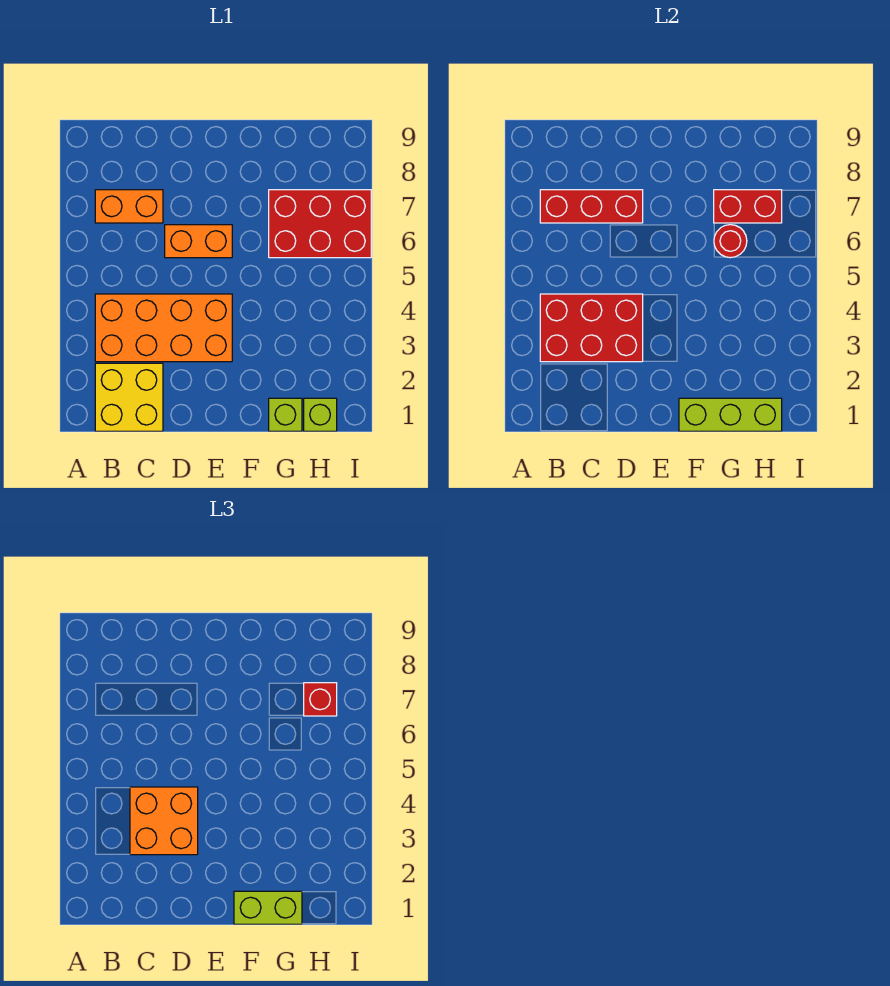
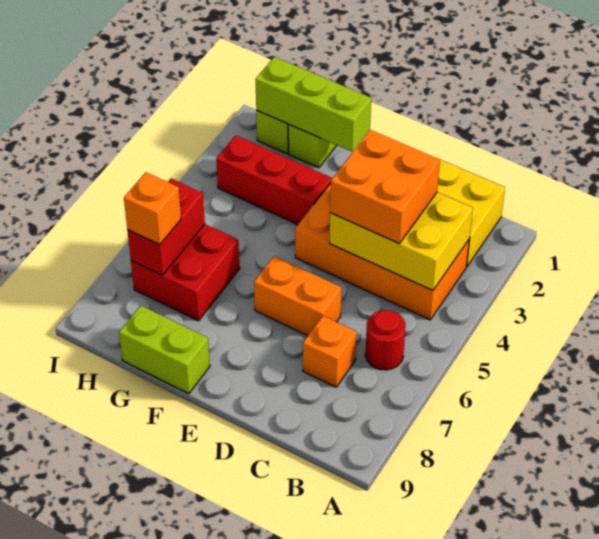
red 2x3 brick [540,294,643,362] -> yellow 2x3 brick [329,192,473,291]
orange 1x2 brick [95,190,163,223] -> orange 1x1 brick [303,316,357,387]
red 1x3 brick [540,190,643,223] -> red 1x3 brick moved to [216,135,332,224]
lime 1x2 brick [234,891,302,924] -> lime 1x2 brick moved to [119,306,210,394]
red 2x3 brick [269,190,371,258] -> red 2x2 brick [131,224,240,321]
red 1x1 round brick [714,225,747,258] -> red 1x1 round brick moved to [365,310,406,370]
red 1x2 brick [714,190,782,223] -> red 1x2 brick turned to [127,179,205,275]
red 1x1 brick [304,683,337,716] -> orange 1x1 brick [124,172,181,245]

